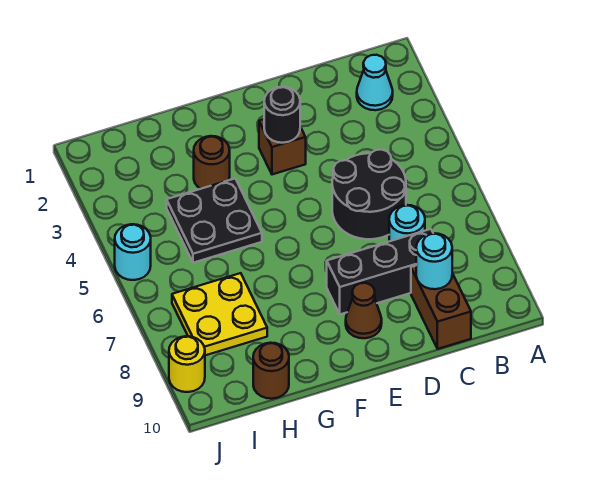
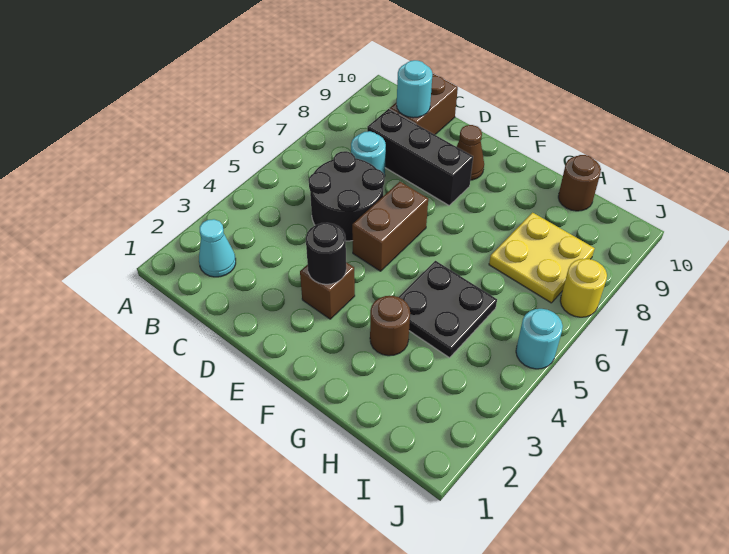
none -> brown 1x2 brick [352,182,428,271]
yellow 1x1 round brick [169,336,205,392] -> yellow 1x1 round brick moved to [560,259,607,317]

